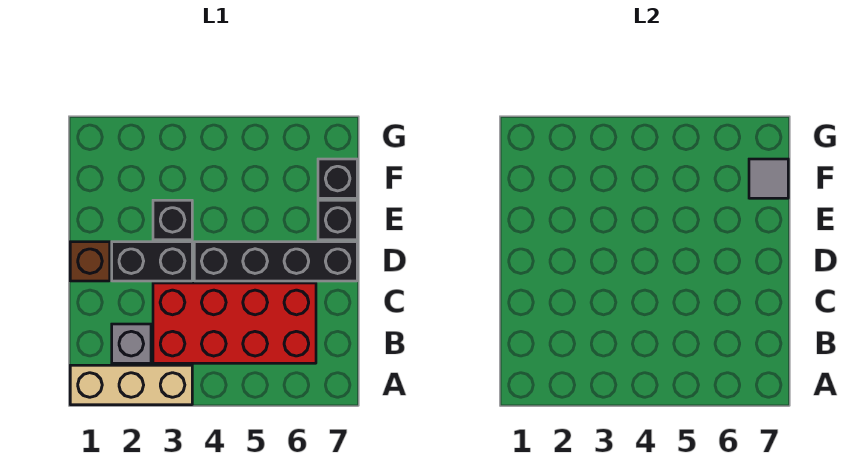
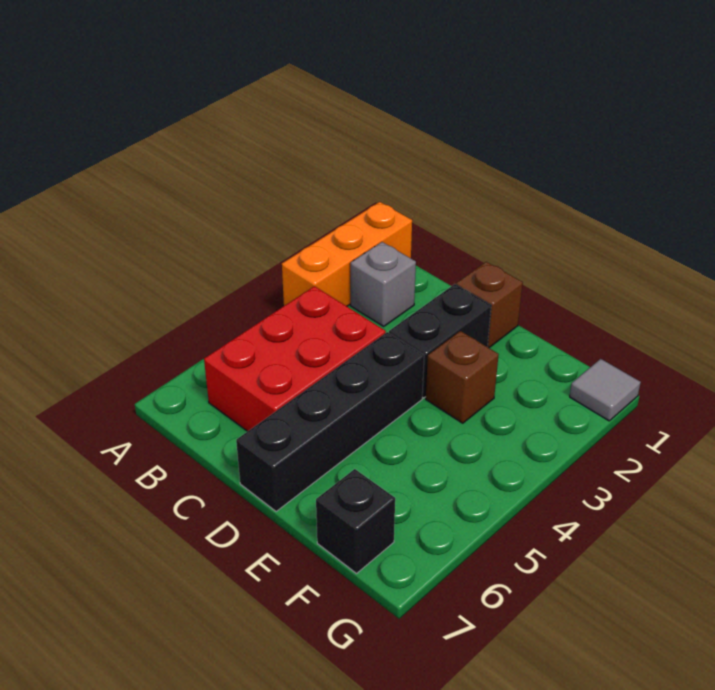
tan 1x3 brick [70,365,192,405] -> orange 1x3 brick [282,202,412,306]
red 2x4 brick [153,283,316,363] -> red 2x3 brick [204,286,386,431]
black 1x1 brick [153,200,192,240] -> brown 1x1 brick [426,331,499,423]
black 1x1 brick [318,200,357,240] -> none
grey 1x1 tile [749,159,788,198] -> grey 1x1 tile moved to [570,359,641,421]

